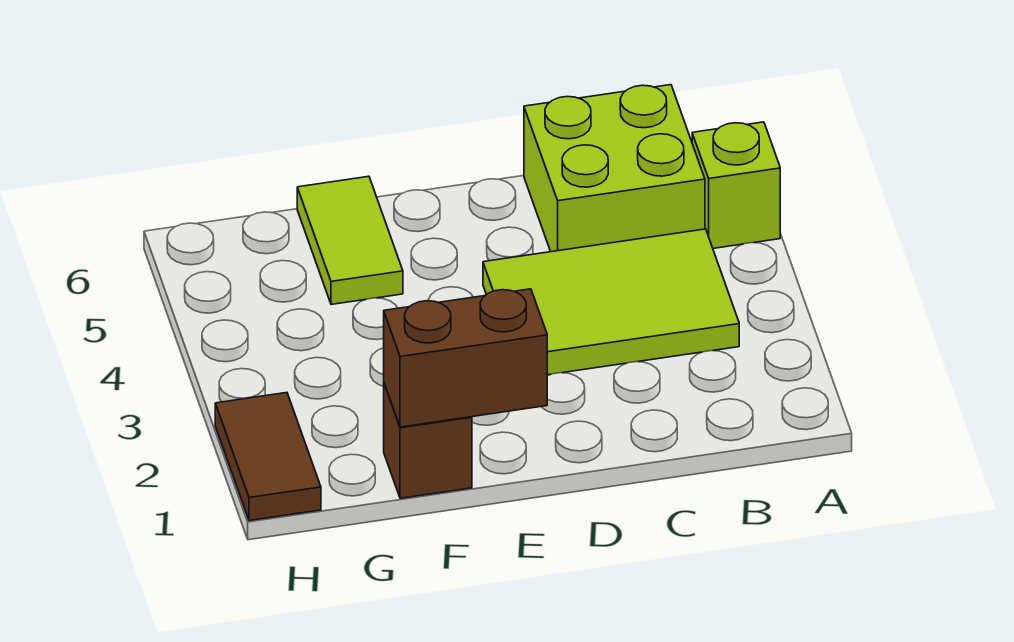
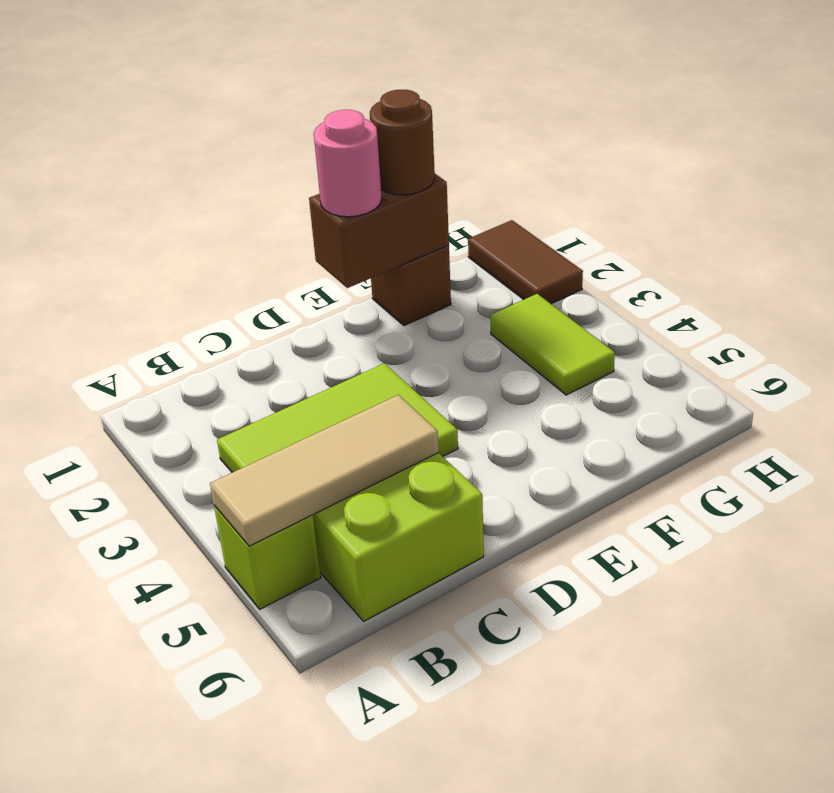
none -> tan 1x3 tile [210,395,439,546]
none -> pink 1x1 round brick [314,110,382,217]
none -> brown 1x1 round brick [370,90,435,195]
lime 1x2 tile [297,176,403,305] -> lime 1x2 tile moved to [490,294,615,395]

